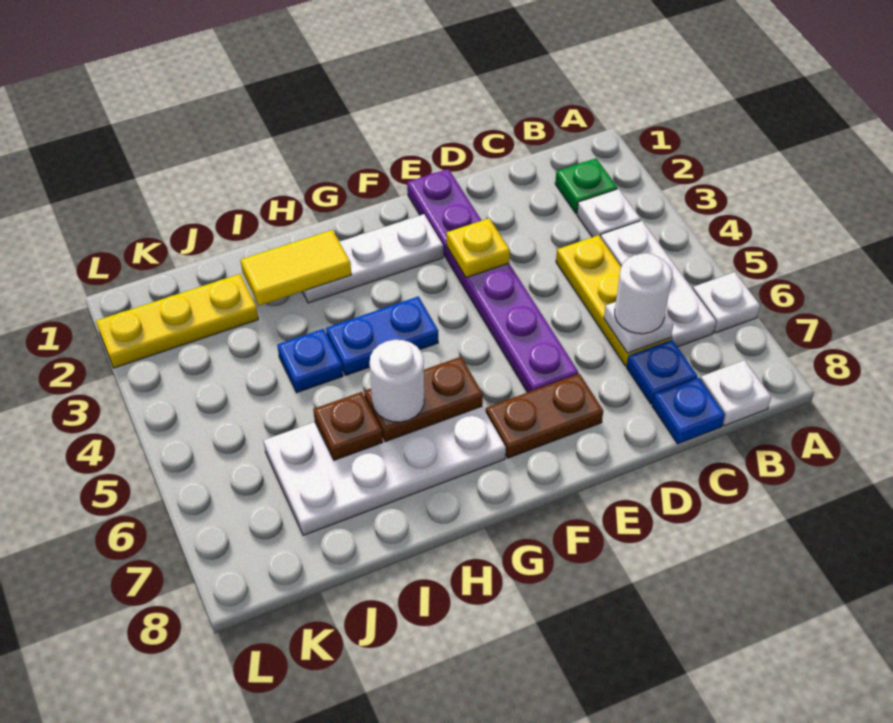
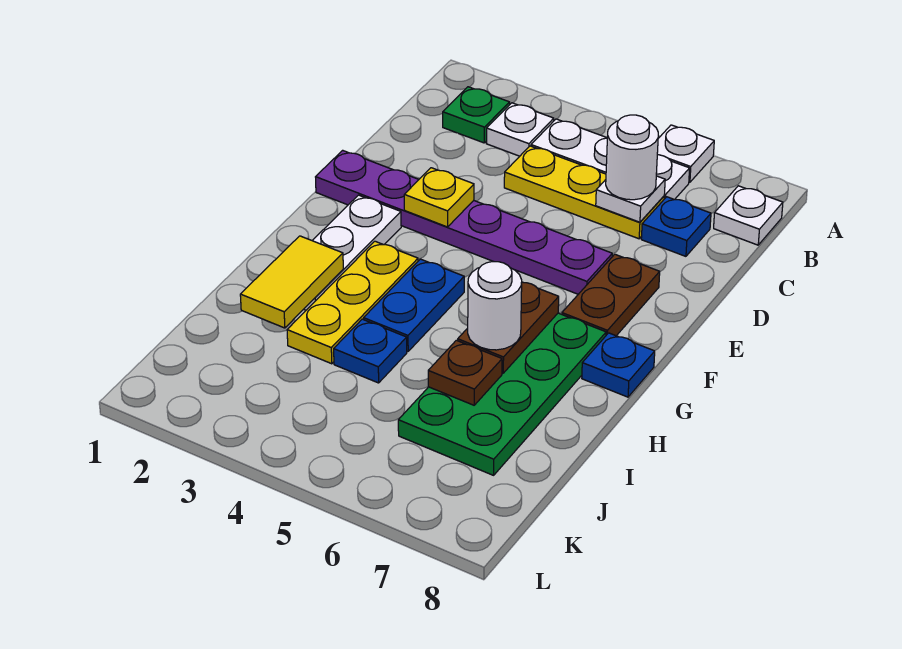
blue 1x1 plate [652,377,725,444] -> blue 1x1 plate moved to [582,333,655,397]
white 2x4 plate [263,407,506,535] -> green 2x4 plate [398,313,606,475]
yellow 1x3 plate [96,274,258,368] -> yellow 1x3 plate moved to [287,241,418,364]

